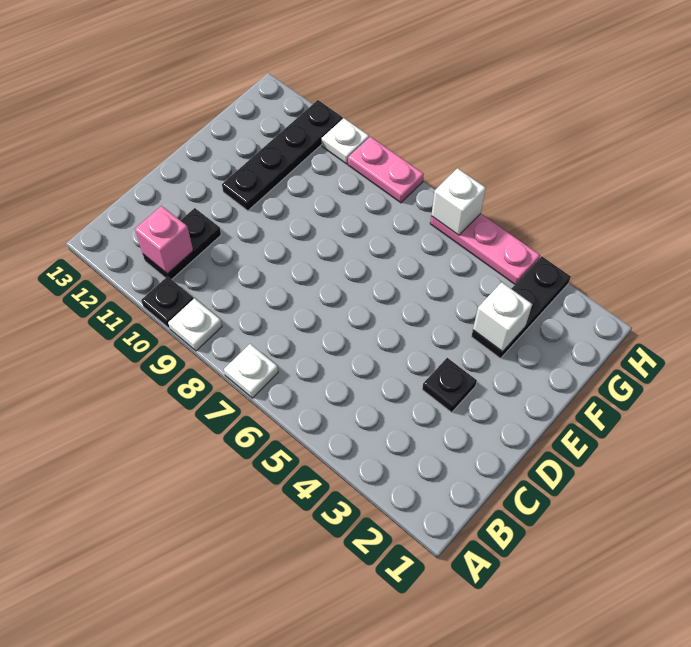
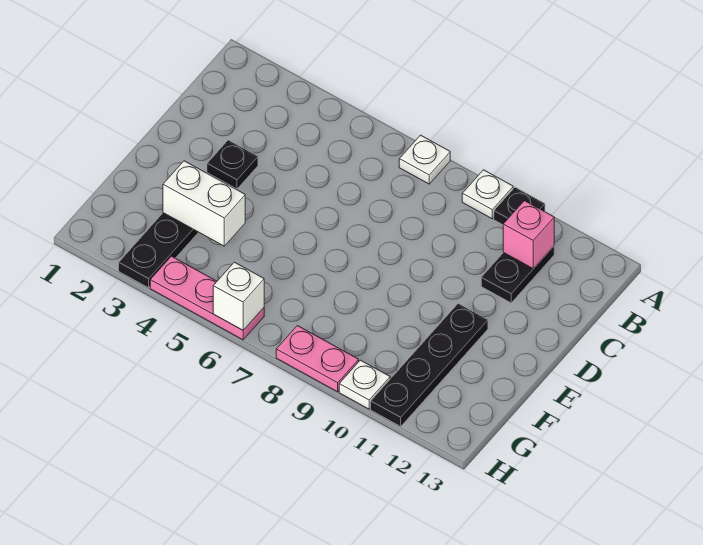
white 1x1 brick [473,282,532,352] -> white 1x2 brick [163,161,245,246]

